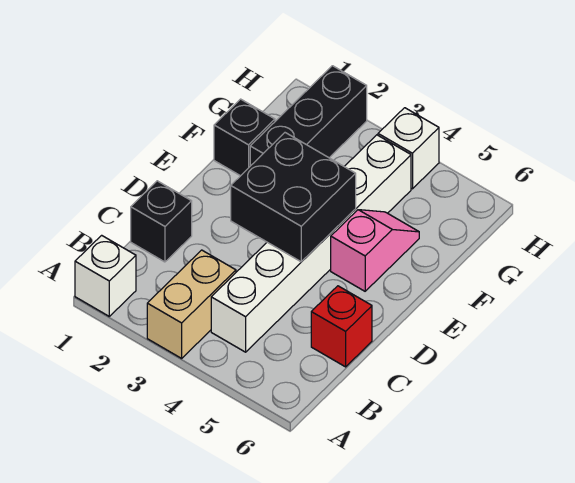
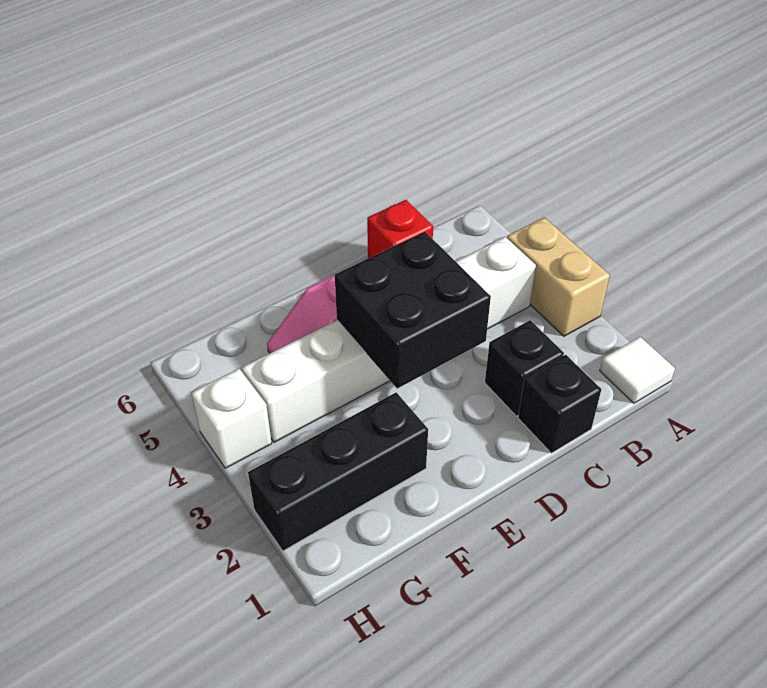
white 1x1 brick [75,235,136,316] -> white 1x1 tile [600,337,675,403]
tan 1x2 brick [147,250,236,358] -> tan 1x2 brick turned to [507,218,610,336]
black 1x1 brick [214,99,275,176] -> black 1x1 brick moved to [485,320,564,416]

